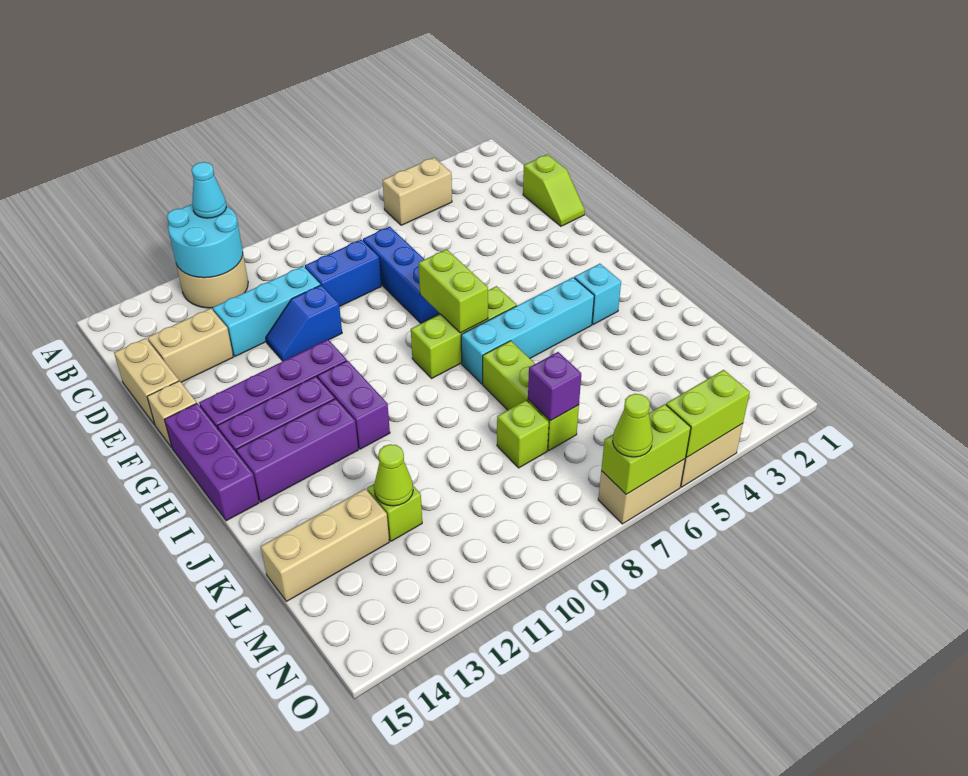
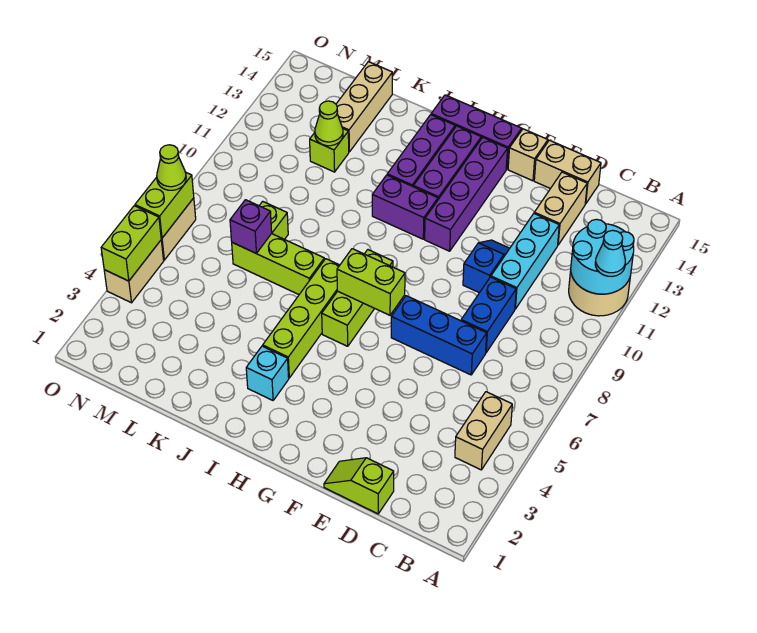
cyan 1x4 brick [461,277,594,384] -> lime 1x4 brick [263,259,340,378]

